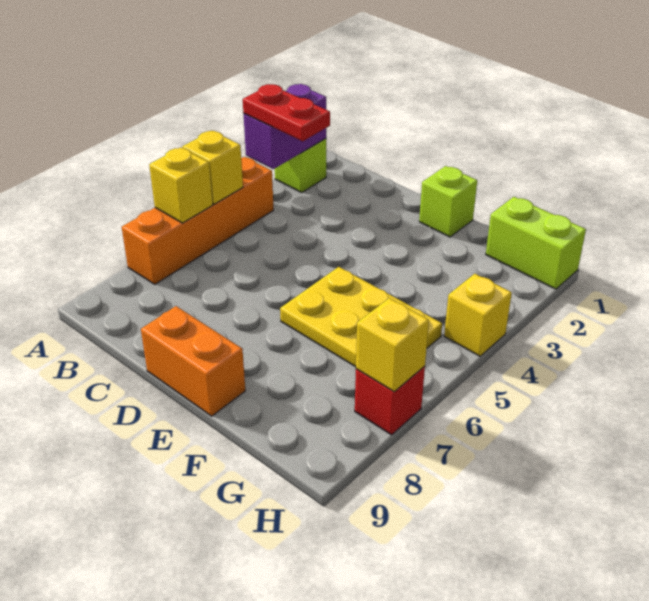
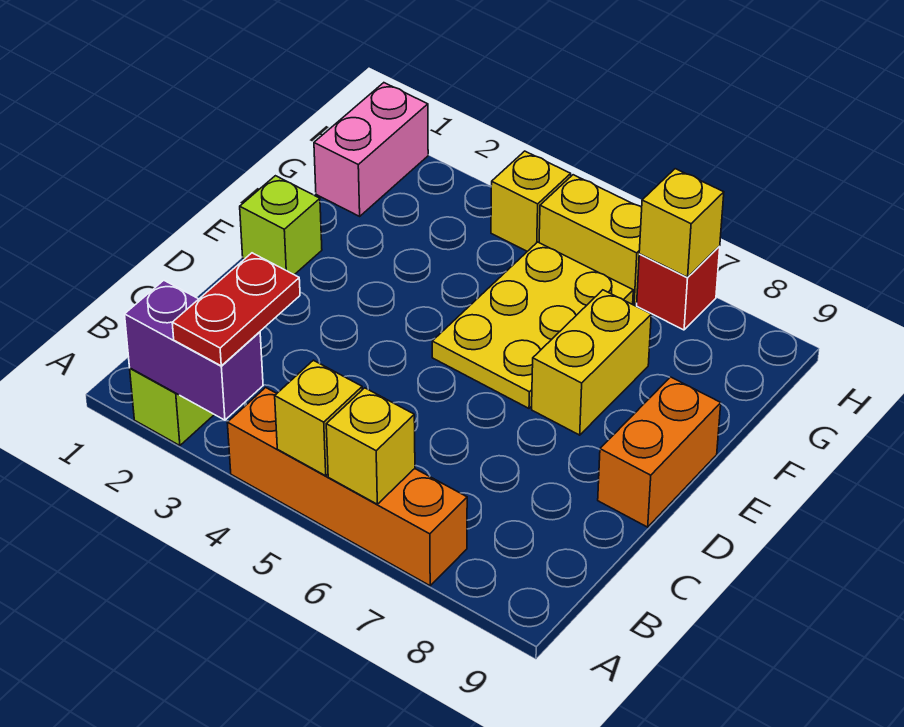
none -> yellow 1x2 brick [532,290,651,435]
lime 1x2 brick [486,197,586,289] -> pink 1x2 brick [314,83,428,216]
none -> yellow 1x2 brick [539,175,642,305]

